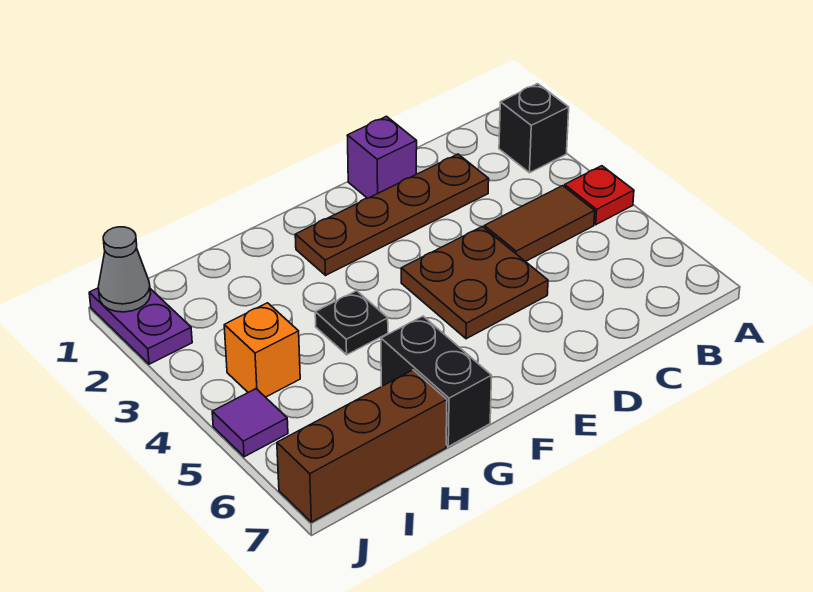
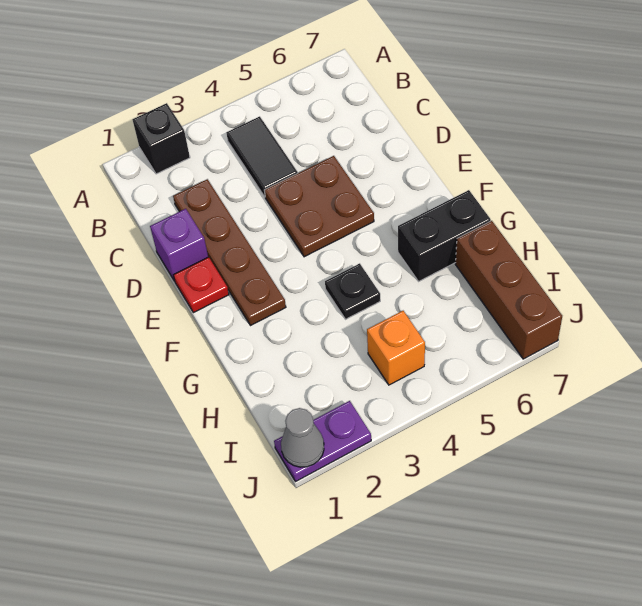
red 1x1 plate [564,166,634,225] -> red 1x1 plate moved to [174,257,229,313]
brown 1x2 tile [484,186,595,262] -> black 1x2 tile [226,116,298,197]
purple 1x1 tile [212,389,288,457] -> none

